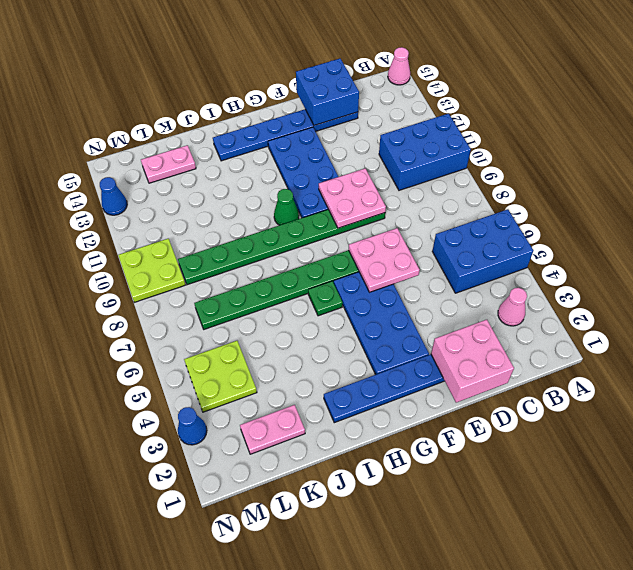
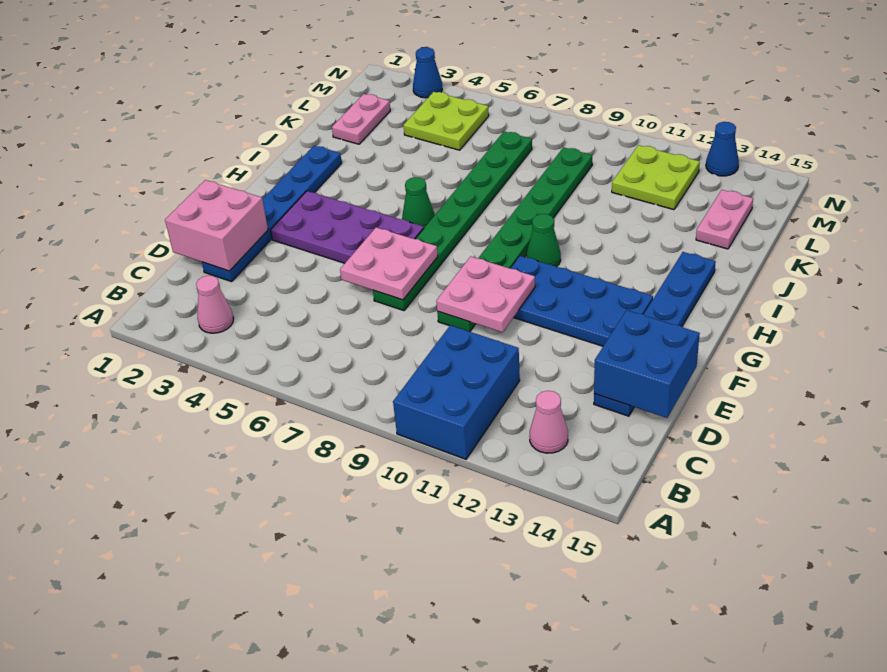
blue 2x3 brick [432,209,533,293] -> none
pink 1x1 cone [388,47,410,85] -> pink 1x1 cone moved to [530,391,568,453]
blue 2x4 plate [334,272,429,375] -> purple 2x4 plate [271,191,424,263]
green 1x1 plate [308,281,343,316] -> green 1x1 cone [402,177,435,228]
lime 2x2 plate [118,239,185,302] -> lime 2x2 plate moved to [612,145,700,210]

